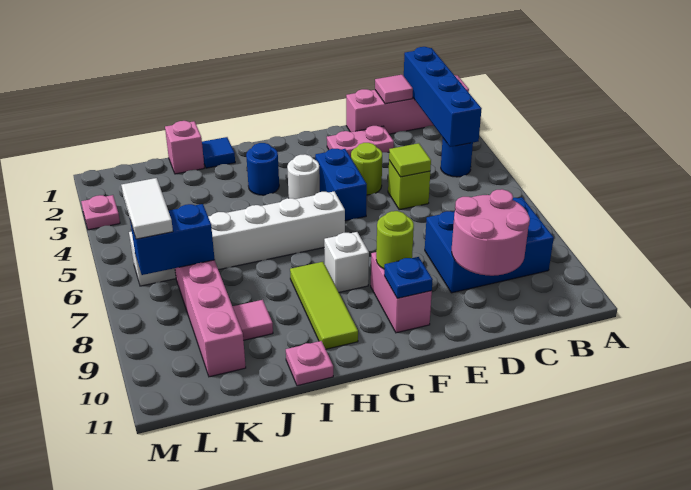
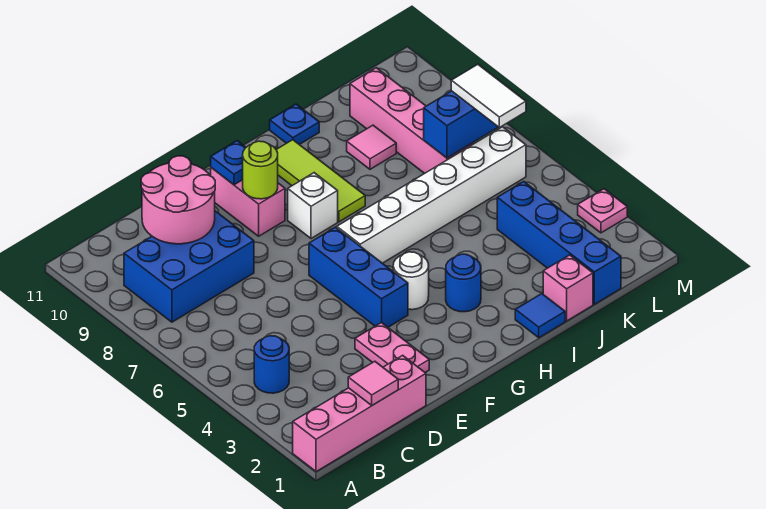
blue 1x4 brick [404,47,482,147] -> blue 1x4 brick moved to [497,182,621,304]
pink 1x2 plate [327,126,394,157] -> pink 1x2 plate turned to [355,323,429,372]
lime 1x1 brick [388,161,430,210] -> none
lime 1x1 tile [389,143,431,177] -> none
lime 1x1 round brick [351,143,382,195] -> none
blue 1x2 brick [315,149,367,221] -> blue 1x3 brick [309,227,408,327]
pink 1x1 plate [286,341,333,386] -> blue 1x1 plate [270,104,319,145]

